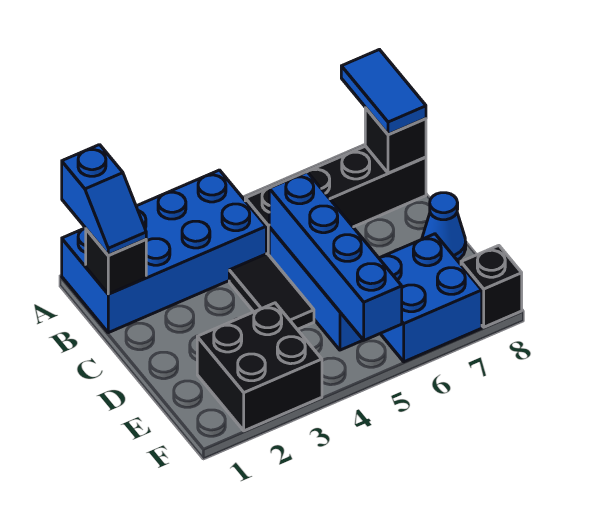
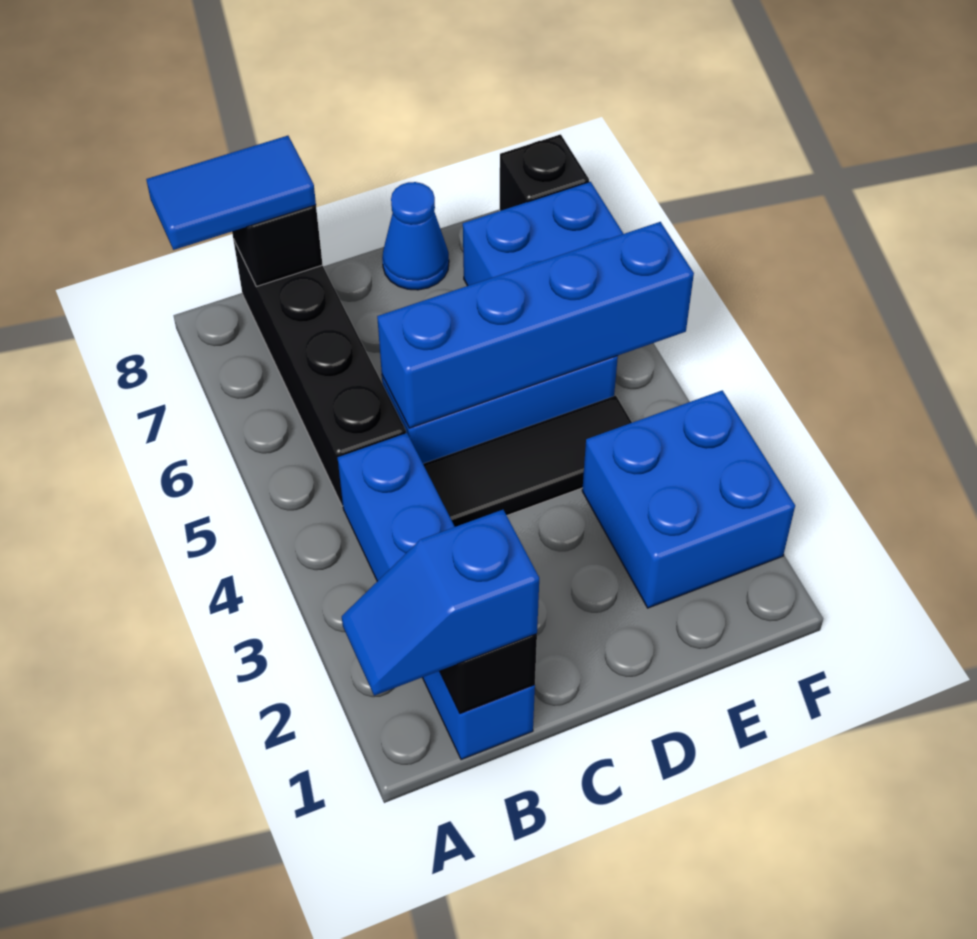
blue 2x4 brick [62,170,266,333] -> blue 1x4 brick [338,433,535,760]
blue 1x2 slope [62,145,146,255] -> blue 1x2 slope turned to [342,510,539,696]
black 1x2 tile [229,254,314,329] -> black 1x3 tile [423,395,632,527]
black 2x2 brick [197,303,322,431] -> blue 2x2 brick [582,390,795,608]

